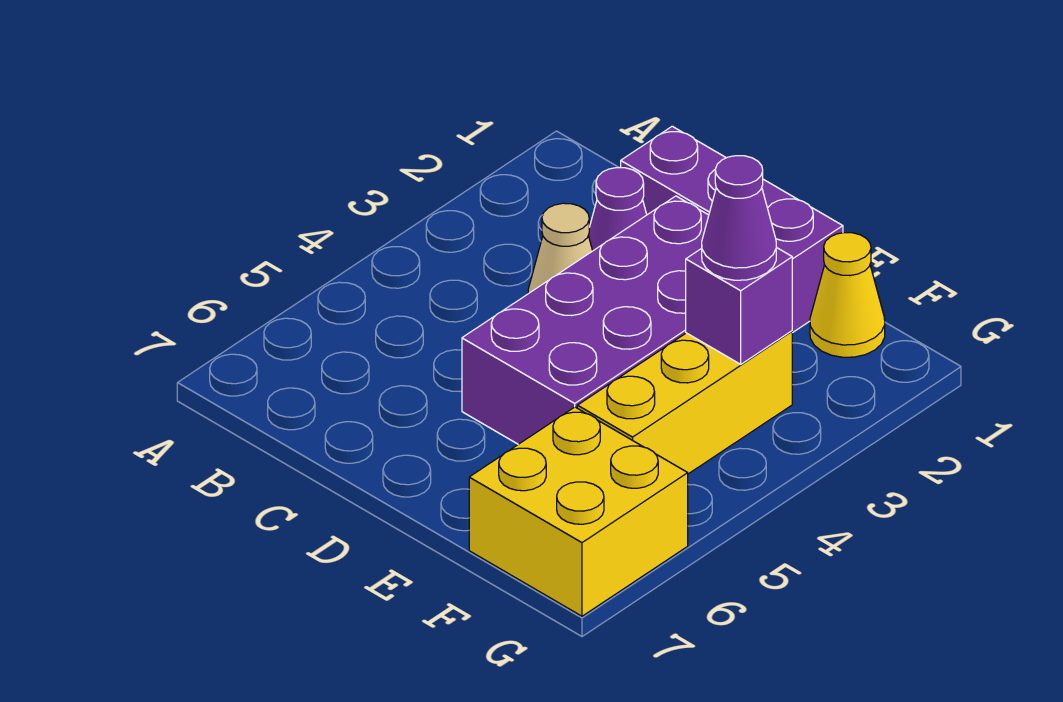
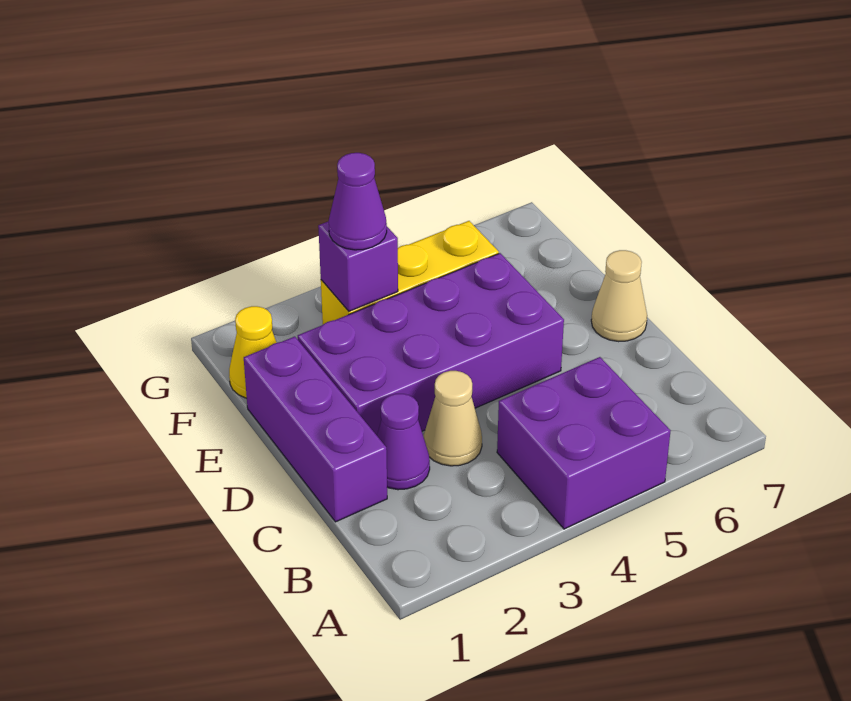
none -> purple 2x2 brick [497,357,670,529]
none -> tan 1x1 cone [591,250,647,342]
yellow 2x2 brick [469,407,688,616] -> none

